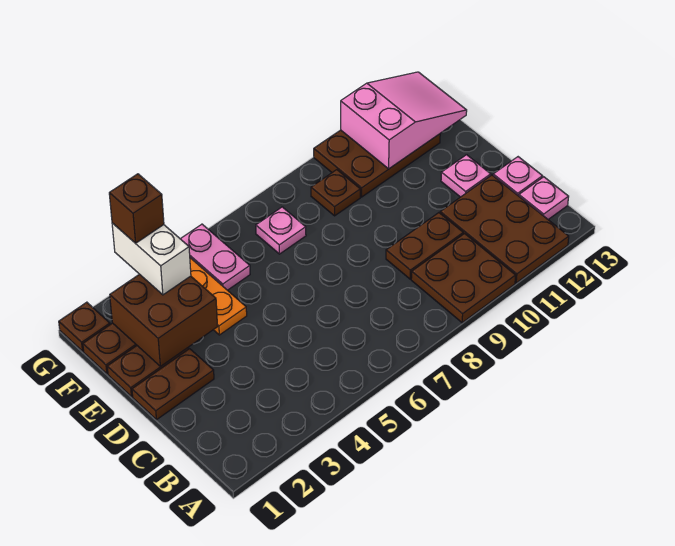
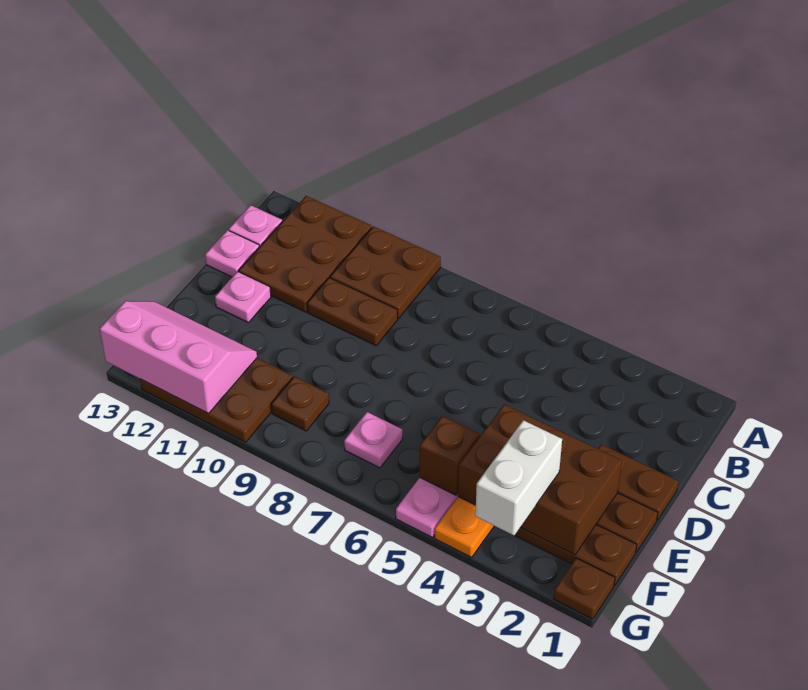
brown 2x2 brick [110,274,218,366] -> brown 2x3 brick [458,404,622,555]
pink 2x3 slope [341,72,467,169] -> pink 2x3 slope turned to [100,301,257,413]
brown 1x1 brick [109,174,164,243] -> brown 1x1 brick moved to [420,416,479,495]

